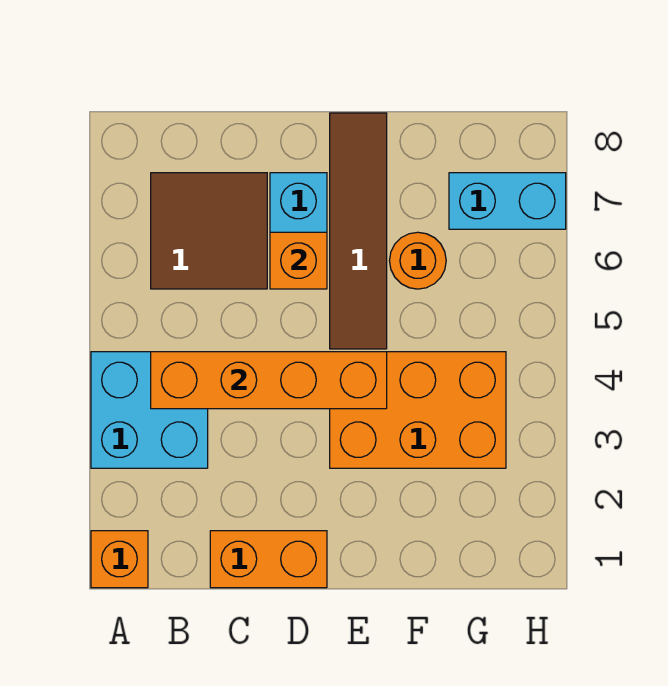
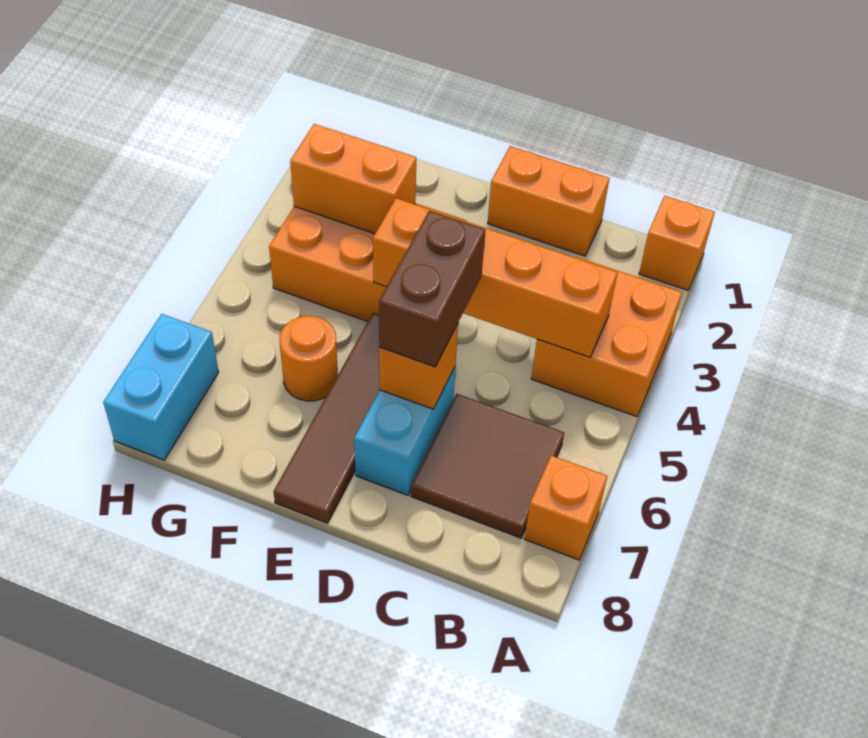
cyan 2x2 brick [91,352,208,468] -> orange 2x2 brick [531,257,682,417]
none -> orange 1x1 brick [524,455,607,560]
none -> brown 1x2 brick [379,211,485,367]
none -> orange 1x2 brick [290,124,416,234]
cyan 1x2 brick [449,173,566,229] -> cyan 1x2 brick turned to [103,314,219,460]

